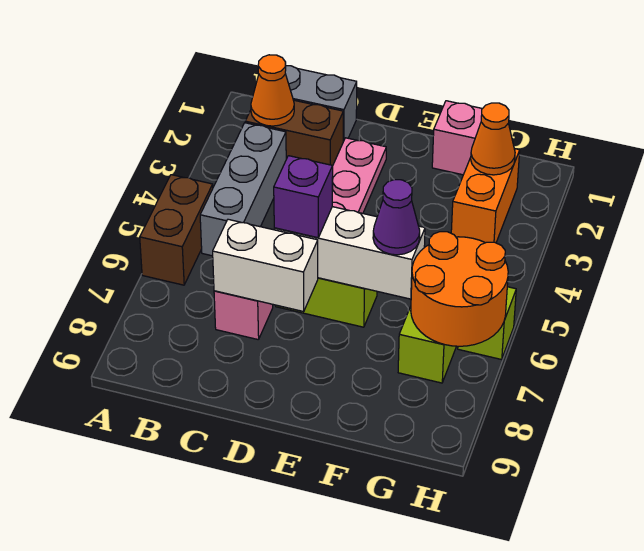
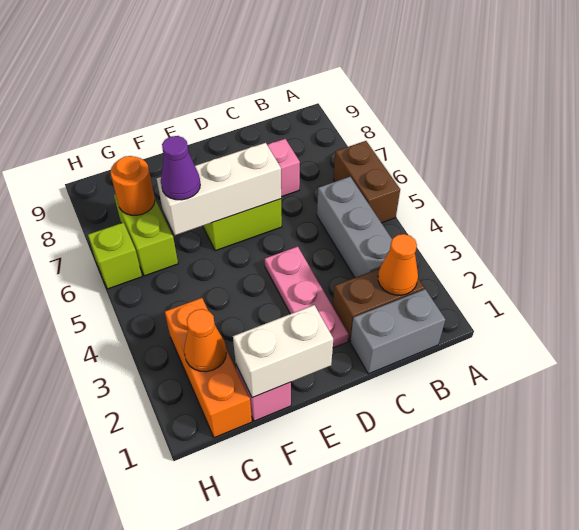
white 1x2 brick [213,219,318,311] -> white 1x2 brick moved to [233,305,333,398]
purple 1x1 brick [274,156,333,238] -> none
orange 1x2 brick [451,149,520,243] -> orange 1x3 brick [165,298,252,438]
orange 2x2 round brick [411,232,508,346] -> orange 1x1 round brick [110,156,155,215]

